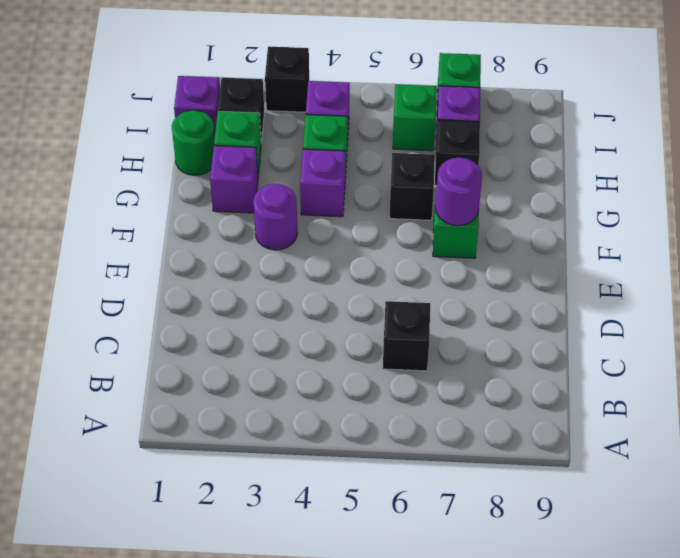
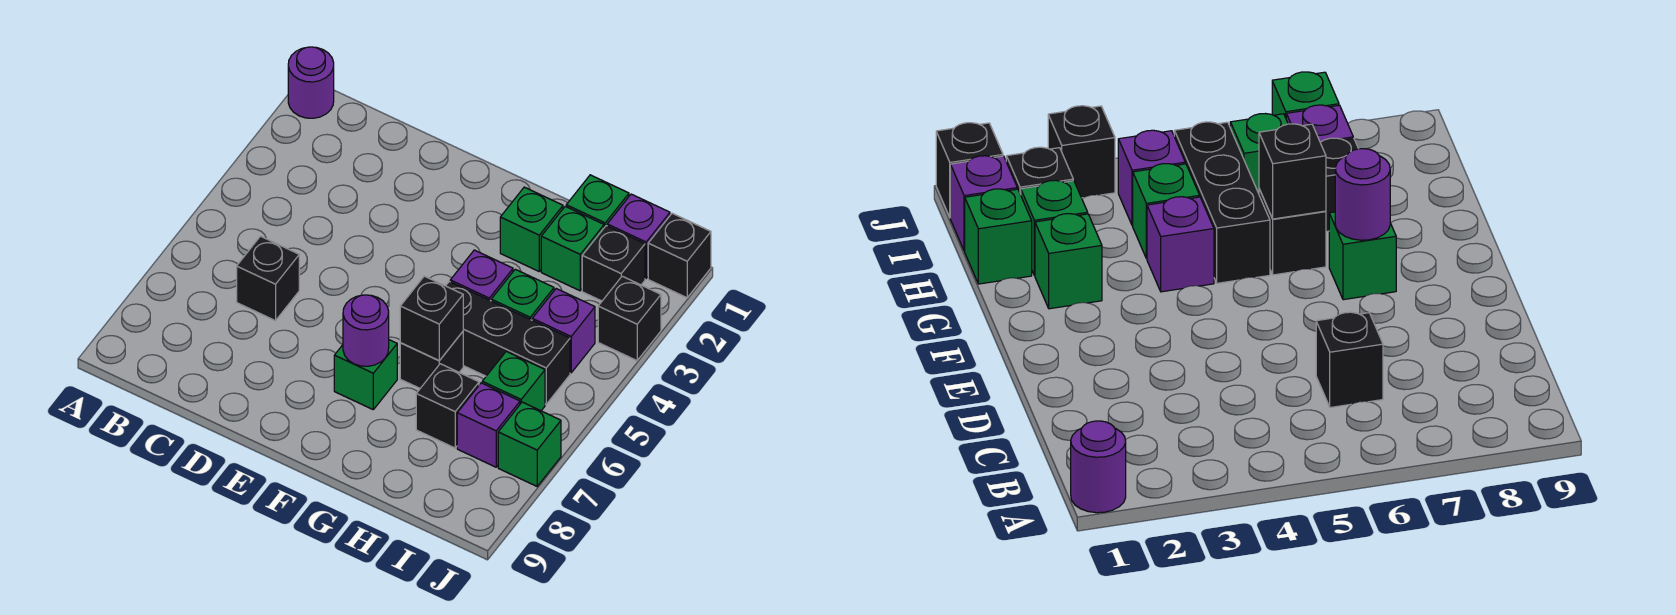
purple 1x1 round brick [253,184,298,250] -> purple 1x1 round brick moved to [288,47,334,118]
purple 1x1 brick [210,146,258,213] -> green 1x1 brick [500,187,563,271]
none -> black 1x3 brick [446,282,570,404]
none -> black 1x1 brick [400,276,463,361]
green 1x1 round brick [172,110,215,175] -> green 1x1 brick [566,175,629,227]
none -> black 1x1 brick [648,213,711,298]

